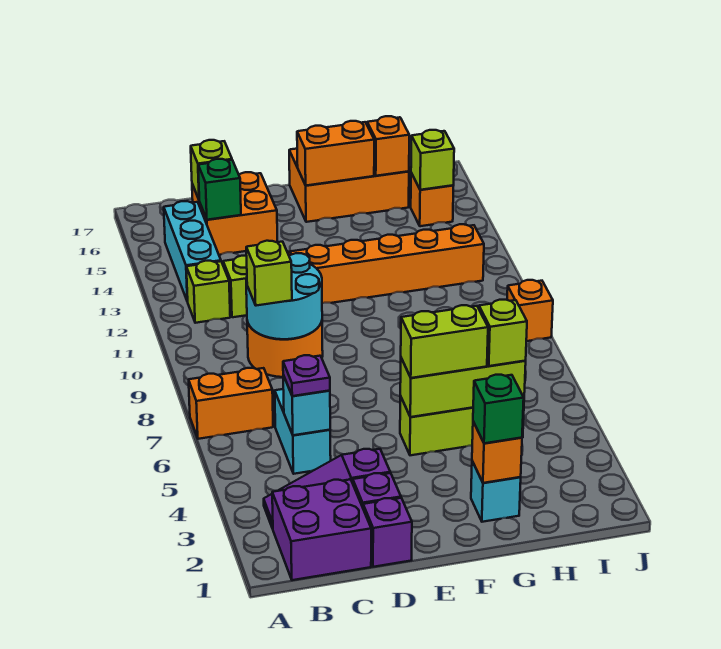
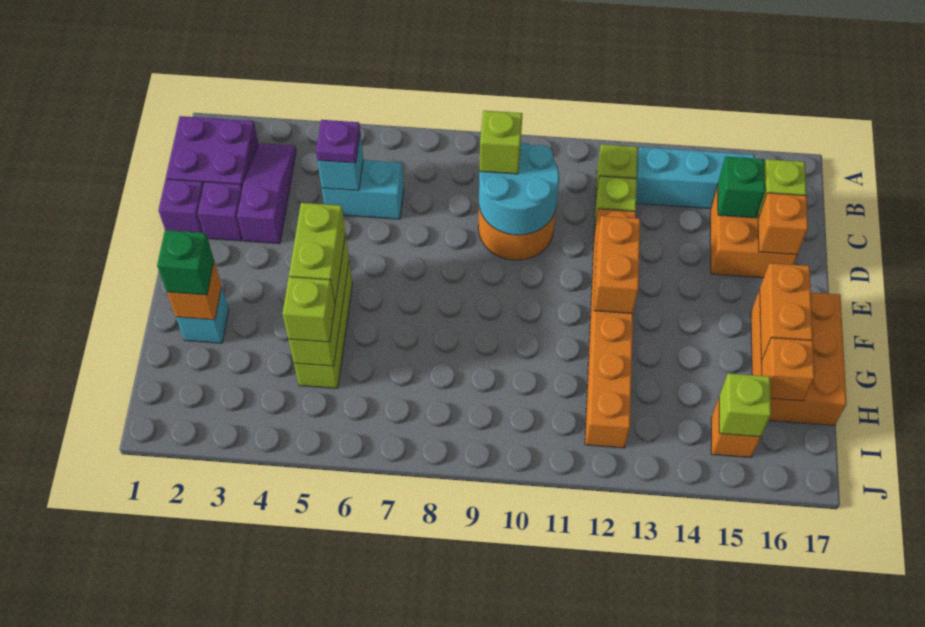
orange 1x2 brick [189,368,273,439] -> orange 1x2 brick moved to [594,216,640,314]
orange 1x1 brick [507,280,553,341] -> orange 1x1 brick moved to [758,193,808,255]

